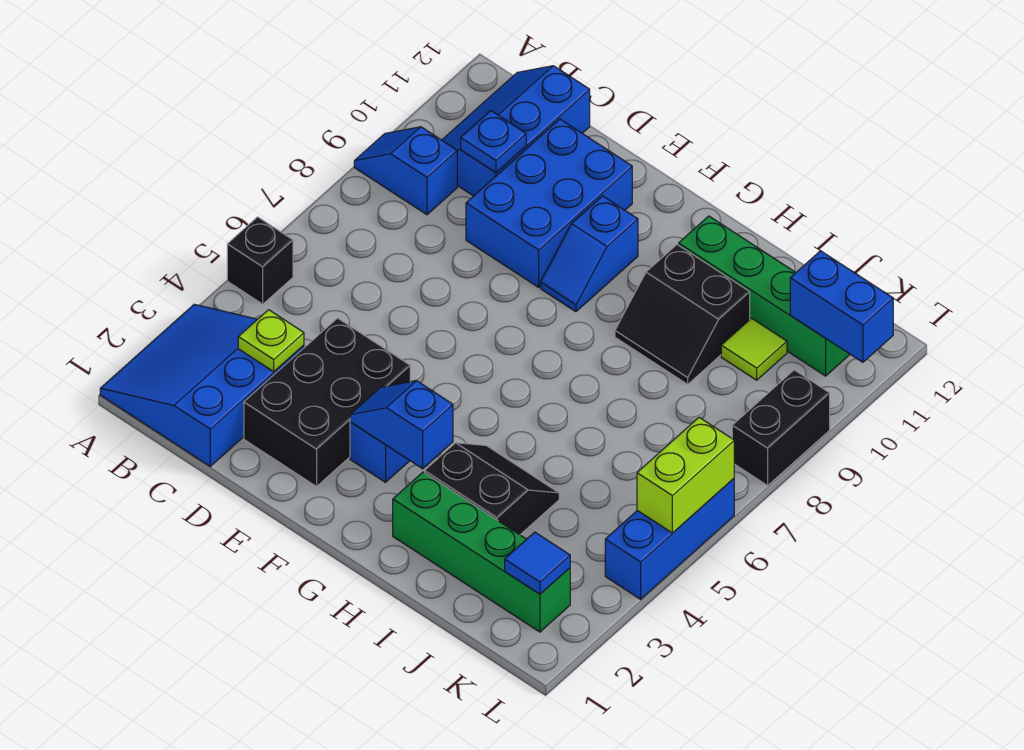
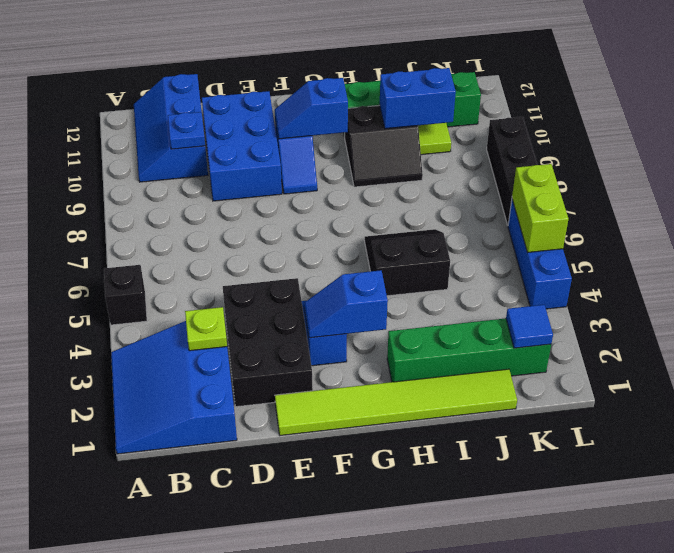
blue 1x2 slope [354,127,457,215] -> blue 1x2 slope moved to [275,78,348,139]
none -> lime 1x6 tile [275,369,517,435]
black 2x2 slope [425,443,559,535] -> black 2x2 slope moved to [365,229,450,296]
blue 1x2 brick [790,251,893,362] -> blue 1x2 brick moved to [380,68,456,129]
black 1x2 brick [732,370,830,486] -> black 1x3 brick [487,117,537,225]

